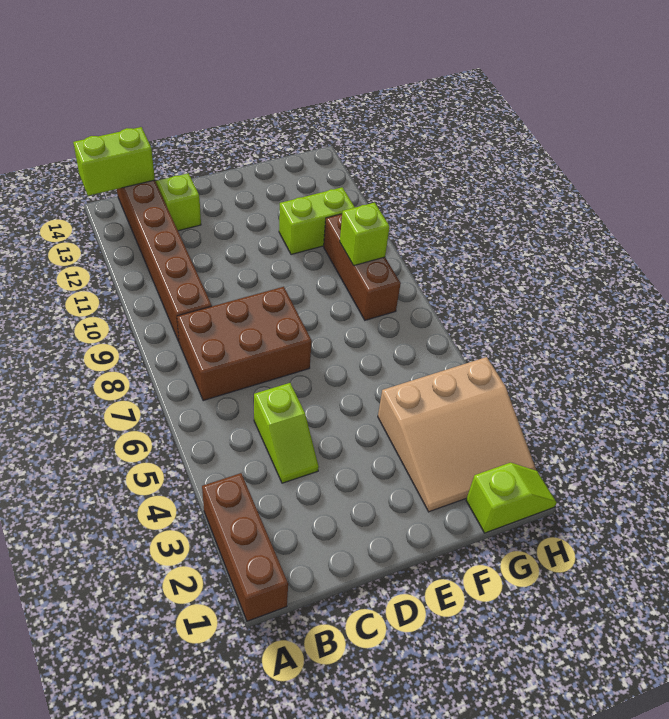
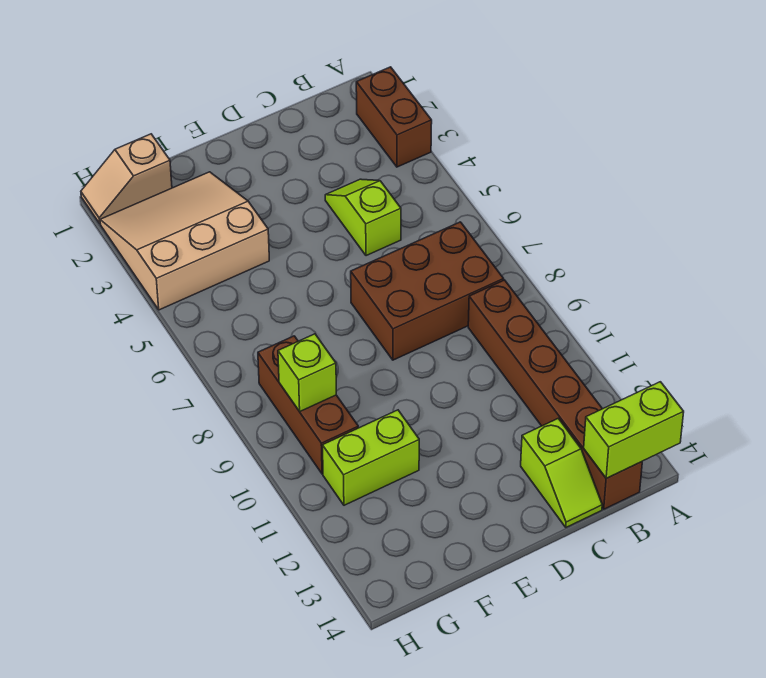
brown 1x3 brick [202,473,288,621] -> brown 1x2 brick [356,67,432,167]
lime 1x2 slope [466,463,557,533] -> tan 1x2 slope [81,134,172,223]

